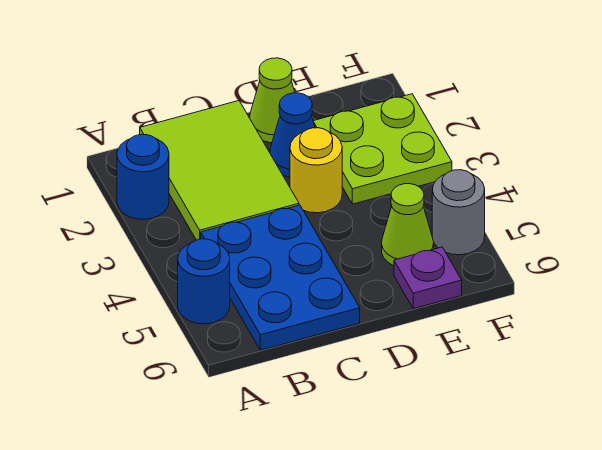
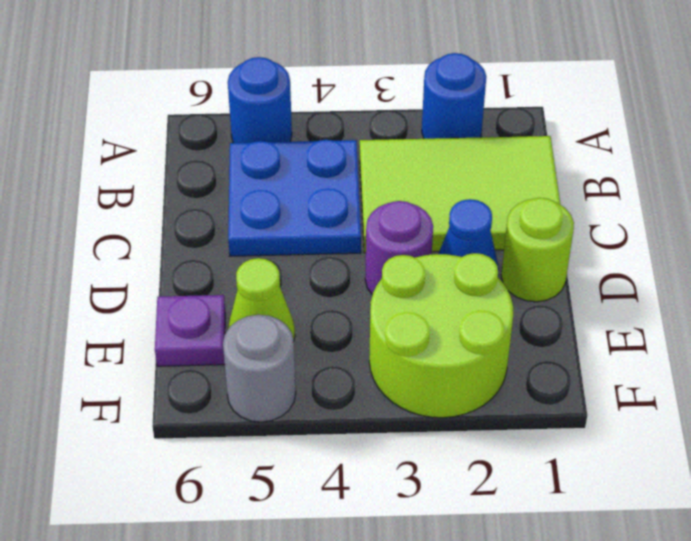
blue 2x3 plate [201,205,360,350] -> blue 2x2 plate [228,140,361,256]
lime 1x1 cone [250,58,295,143] -> lime 1x1 round brick [501,198,574,302]
yellow 1x1 round brick [290,128,342,213] -> purple 1x1 round brick [365,201,433,295]
lime 2x2 plate [313,94,452,204] -> lime 2x2 round brick [369,253,513,418]

